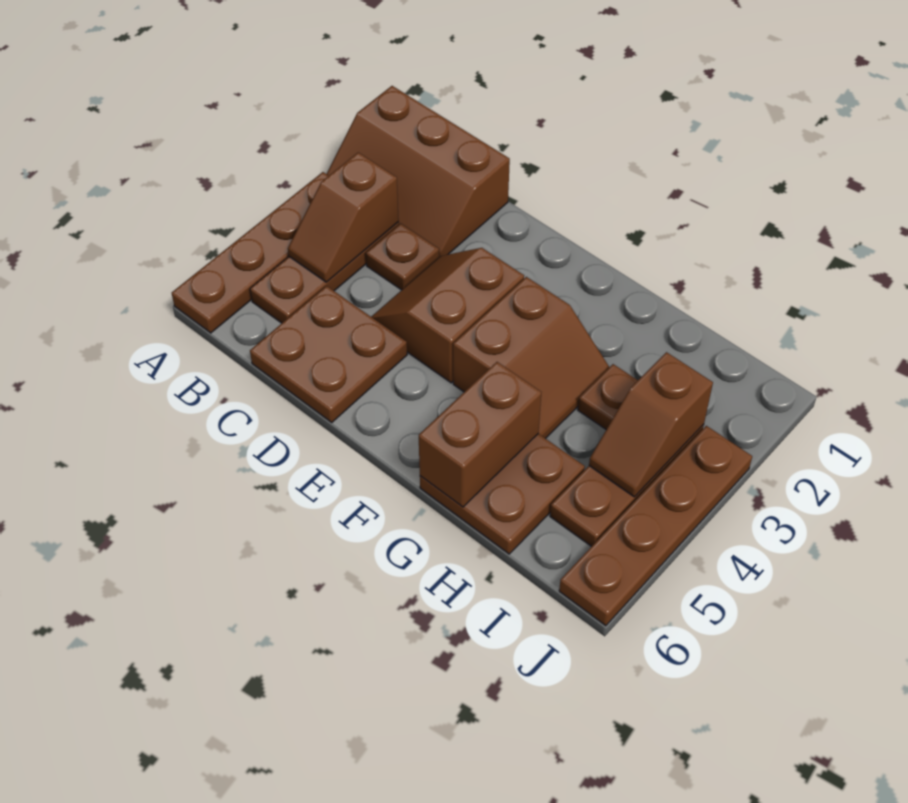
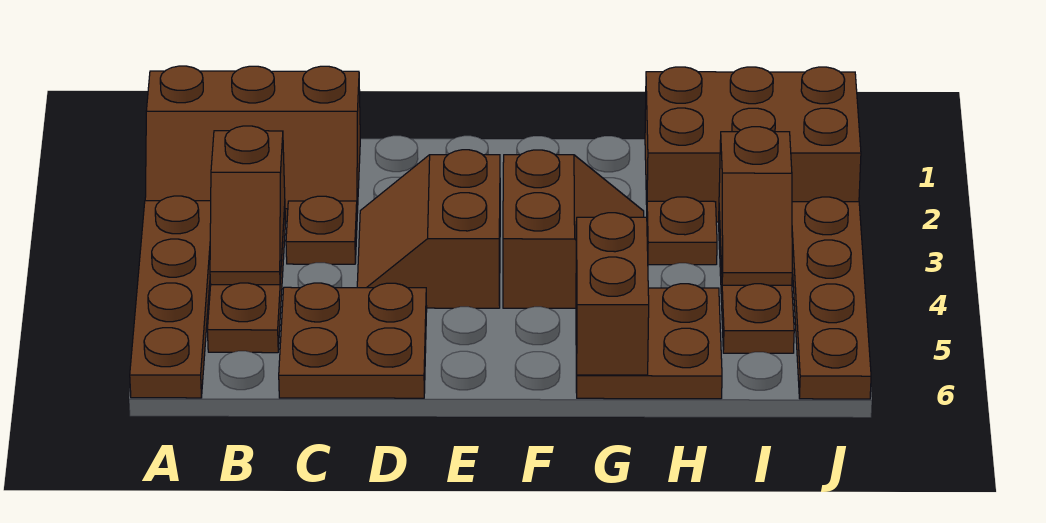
none -> brown 2x3 brick [645,67,861,222]

